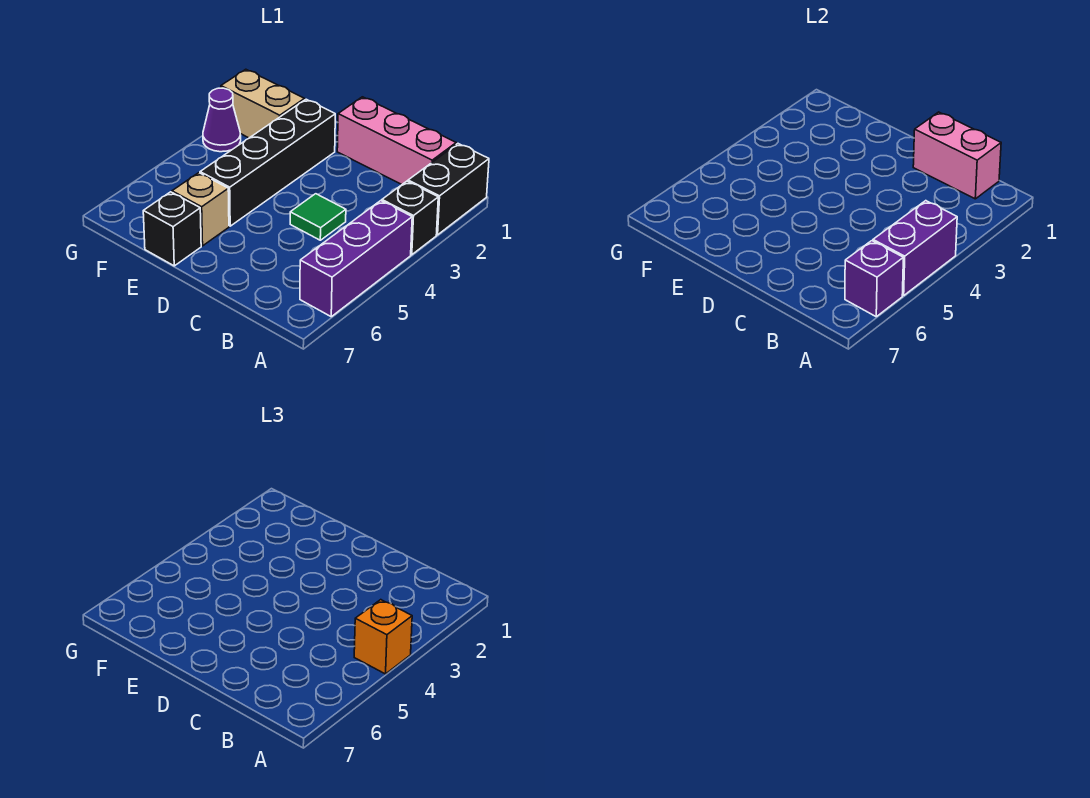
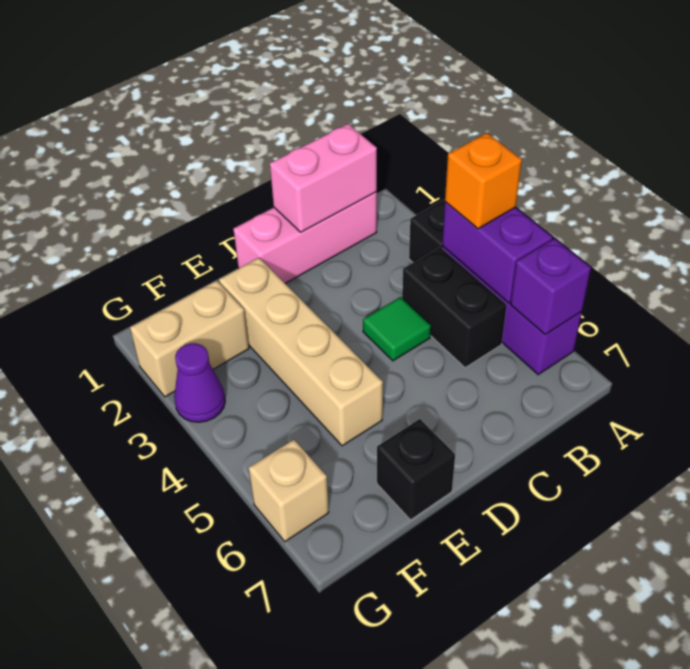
black 1x2 brick [408,144,489,235] -> black 1x2 brick moved to [402,247,507,368]
black 1x4 brick [200,99,335,226] -> tan 1x4 brick [219,258,383,446]
tan 1x1 brick [172,173,229,246] -> tan 1x1 brick moved to [249,440,329,541]

